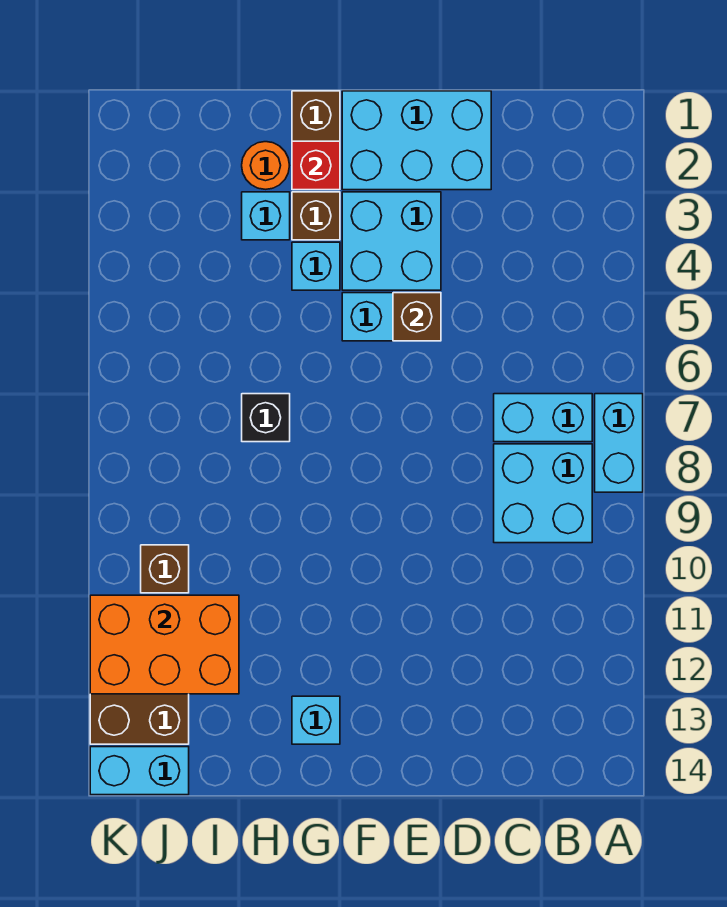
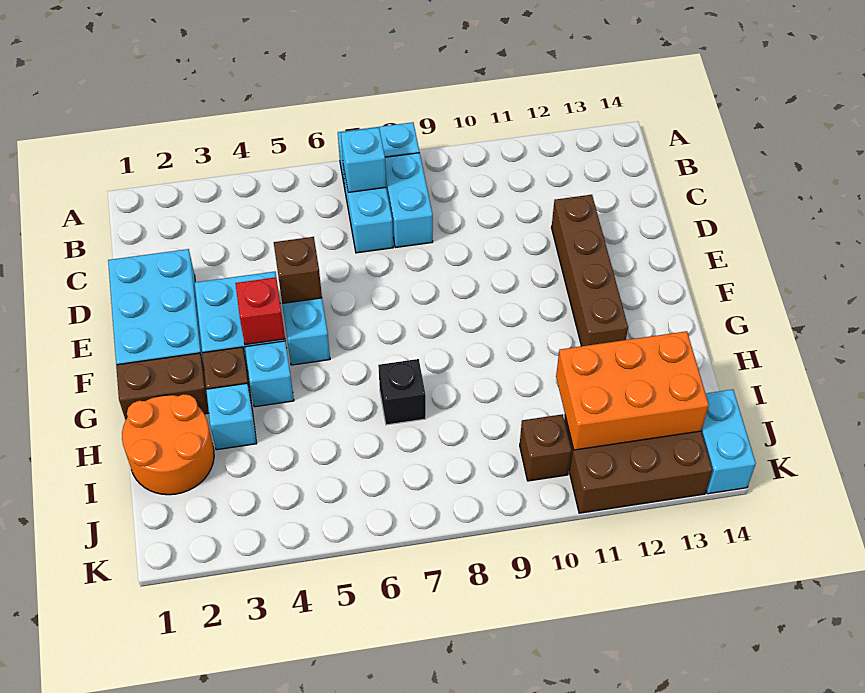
cyan 2x2 brick [494,444,592,543] -> cyan 1x2 brick [385,153,433,248]
none -> brown 1x4 brick [552,195,628,346]
red 1x1 brick [292,141,340,190] -> red 1x1 brick moved to [235,277,285,345]
cyan 1x1 brick [292,696,340,744] -> cyan 1x1 brick moved to [341,127,386,192]
orange 1x1 round brick [242,142,289,189] -> orange 2x2 round brick [122,394,214,495]
orange 2x3 brick [90,595,239,694] -> orange 2x3 brick turned to [556,331,709,450]

